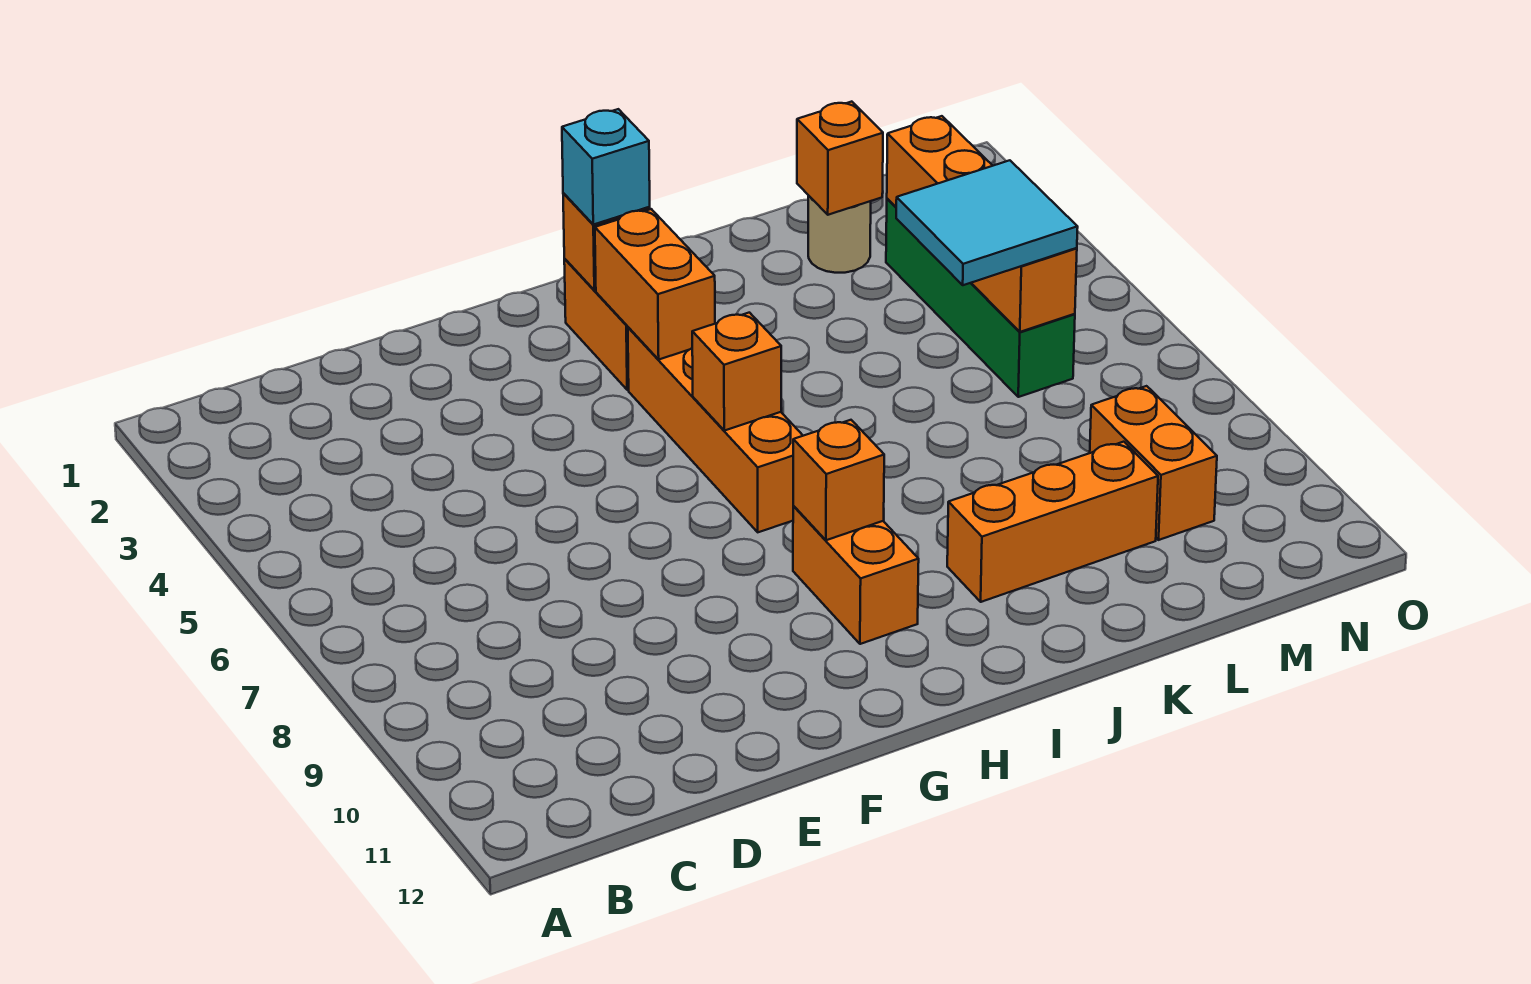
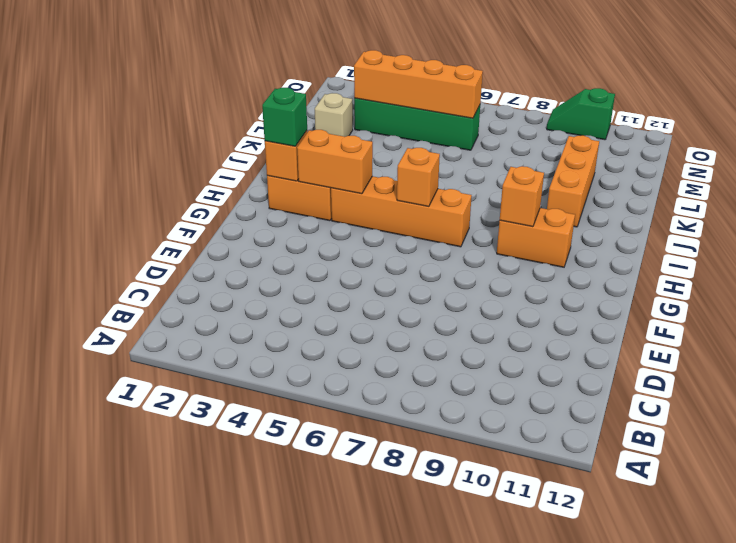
cyan 1x1 brick [562,109,650,225] -> green 1x1 brick [262,88,307,146]
tan 1x1 round brick [808,195,871,273] -> tan 1x1 brick [315,93,353,137]
orange 1x1 brick [797,102,883,215] -> none
cyan 2x2 tile [896,160,1078,285] -> none
orange 1x2 brick [1090,386,1217,540] -> none
none -> green 1x2 slope [547,88,615,140]

